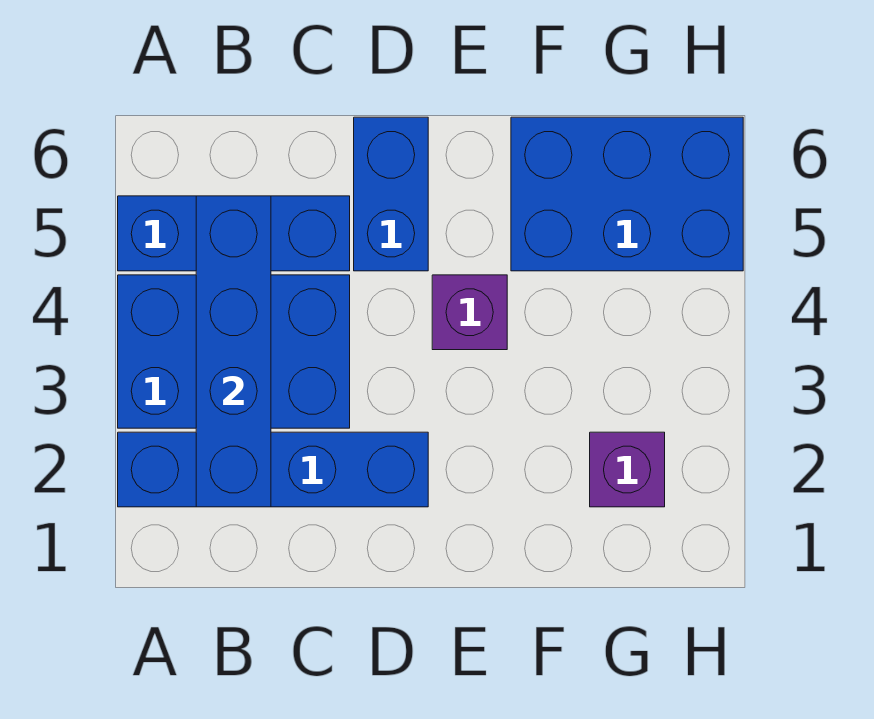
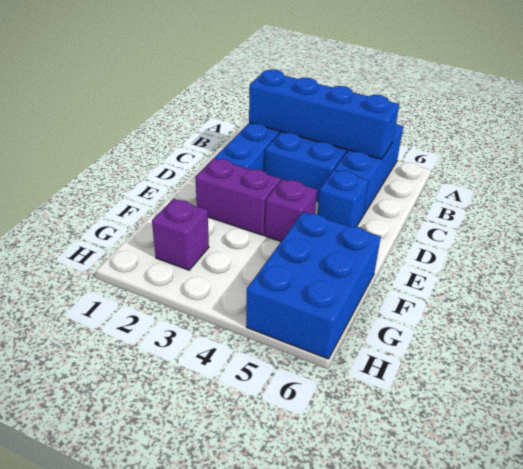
blue 1x2 brick [354,117,428,271] -> blue 1x1 brick [317,170,368,227]
none -> purple 1x2 brick [195,158,281,235]

